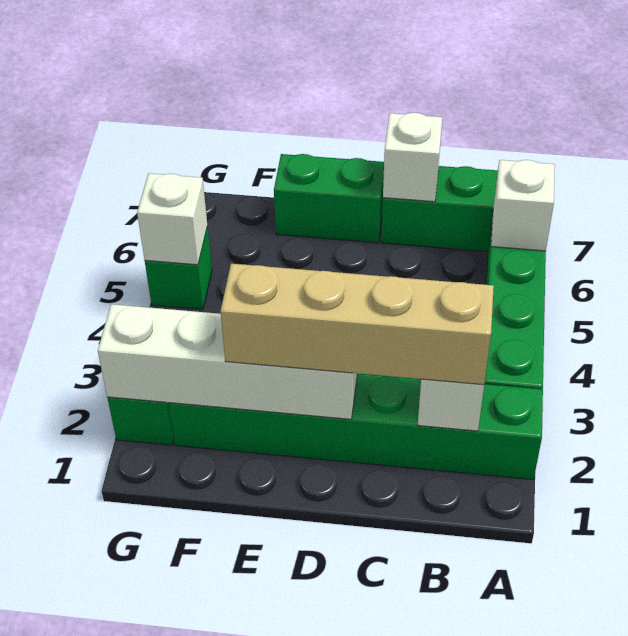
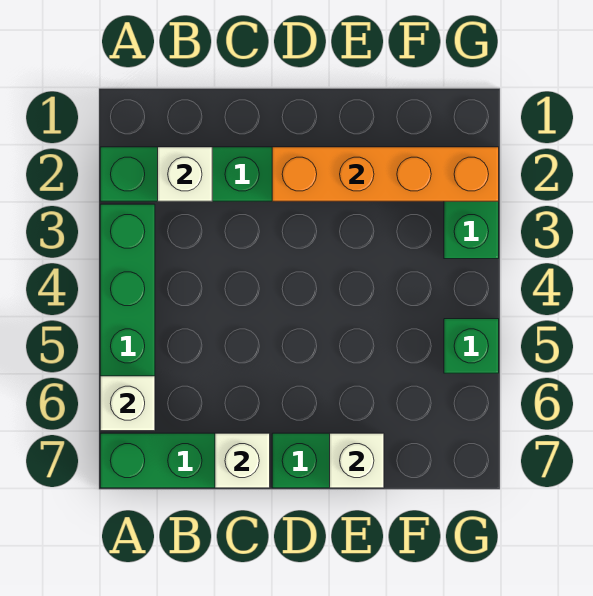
tan 1x4 brick [221,264,494,385] -> none
white 1x4 brick [98,304,357,419] -> orange 1x4 brick [272,147,499,201]
white 1x1 brick [137,173,207,265] -> white 1x1 brick moved to [330,433,384,488]

